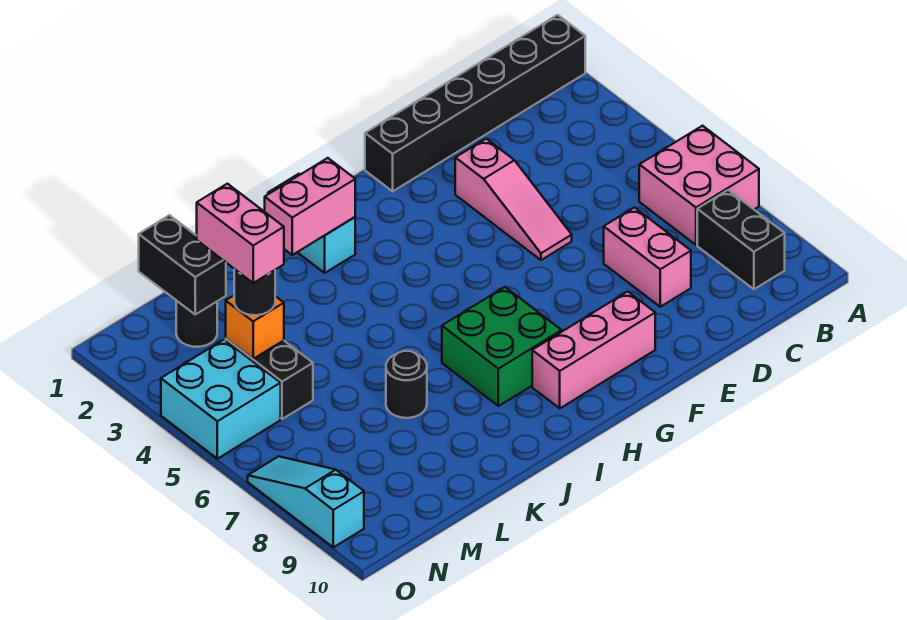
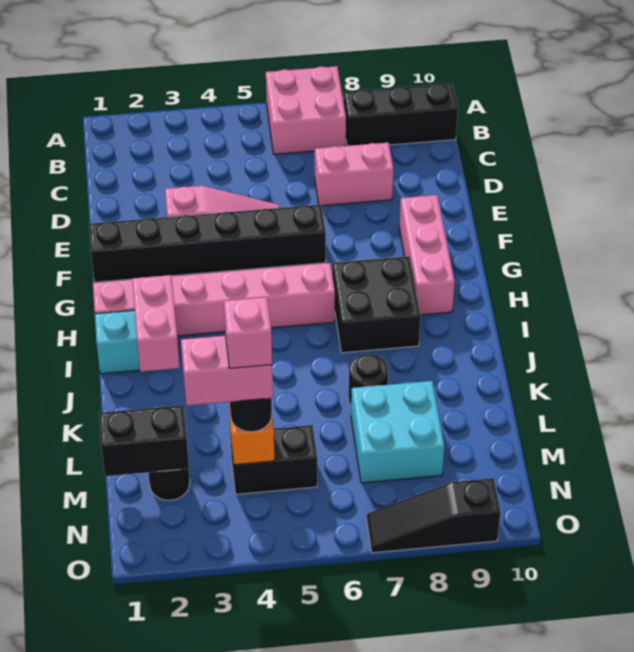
black 1x6 brick [365,15,585,191] -> black 1x6 brick turned to [89,205,326,282]
black 1x2 brick [697,190,785,289] -> black 1x3 brick [343,83,458,146]
none -> pink 1x6 brick [93,263,335,336]
green 2x2 brick [442,287,562,406] -> black 2x2 brick [332,256,420,353]
none -> pink 1x1 brick [224,297,272,368]
cyan 2x2 brick [161,340,281,459] -> cyan 2x2 brick moved to [351,381,444,483]
cyan 1x3 slope [248,456,364,547] -> black 1x3 slope [367,478,500,553]

